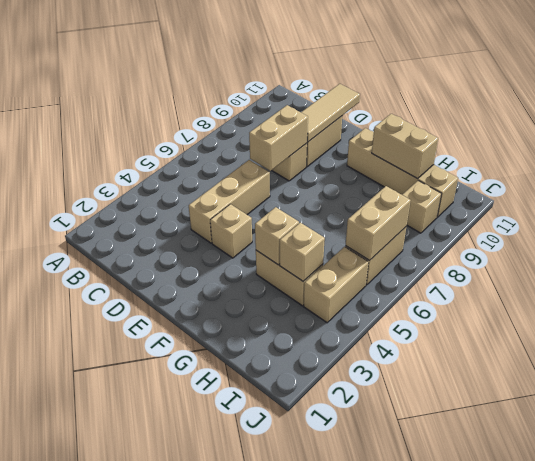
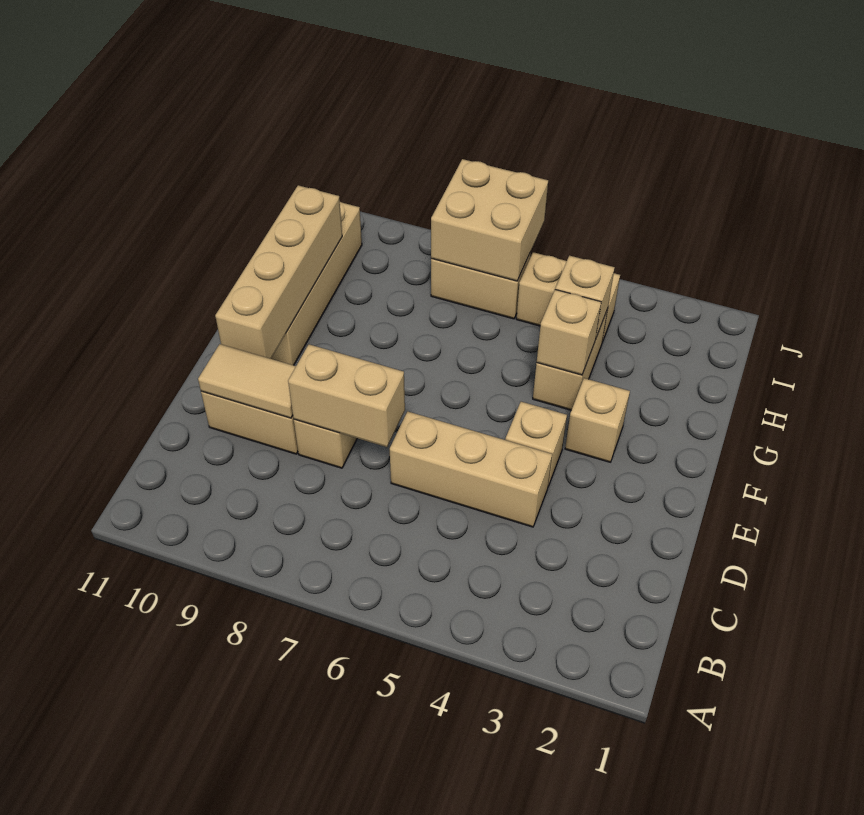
tan 1x3 tile [301,84,360,142] -> tan 1x2 tile [198,344,296,418]
tan 1x2 brick [372,114,438,179] -> tan 1x4 brick [215,185,342,359]
tan 1x2 brick [346,186,411,260] -> tan 2x2 brick [431,159,548,281]
tan 1x1 brick [402,181,442,233] -> tan 1x1 brick moved to [565,378,630,462]

